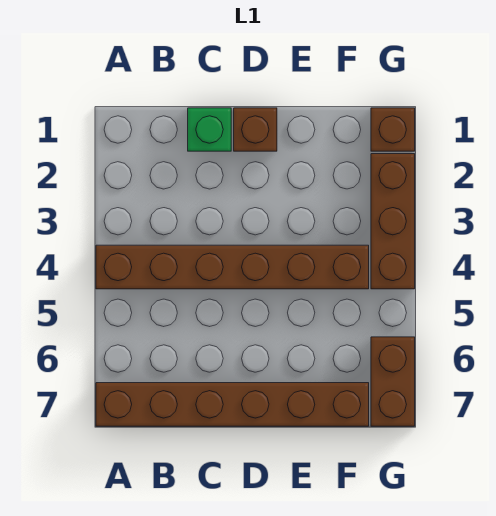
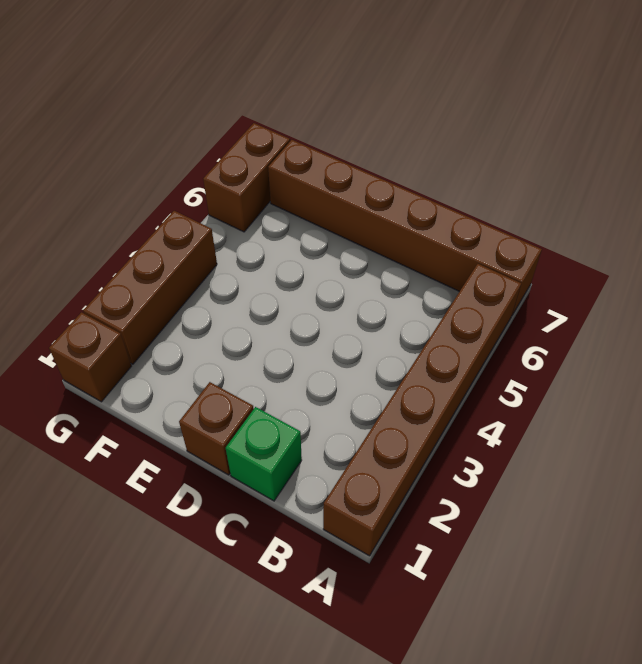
brown 1x6 brick [96,245,369,289] -> brown 1x6 brick turned to [323,264,521,556]

